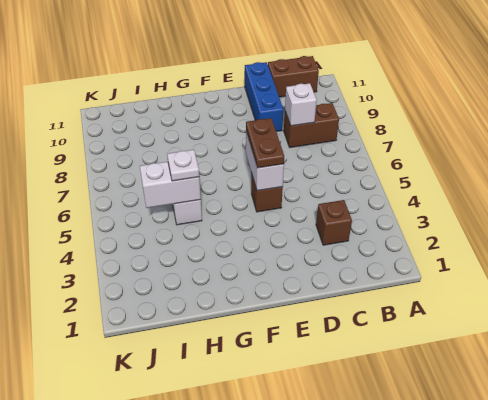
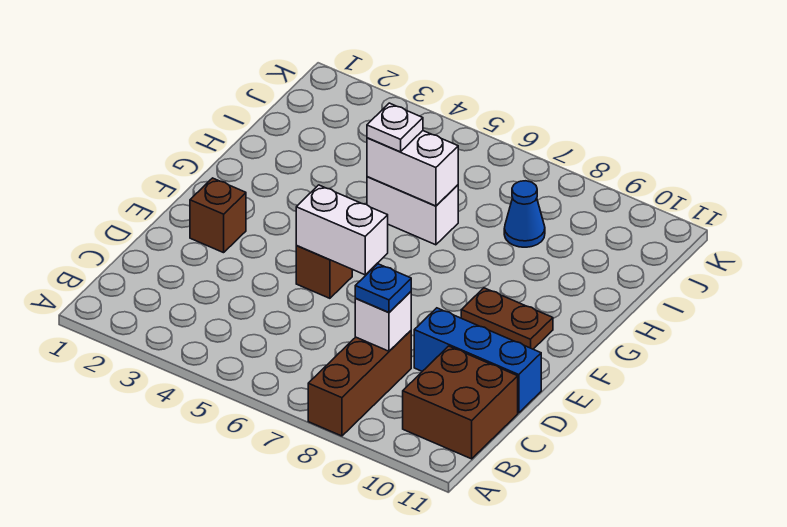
brown 1x2 brick [284,103,339,148] -> brown 1x3 brick [308,331,411,436]
brown 1x2 brick [268,56,319,97] -> brown 2x2 brick [403,346,518,459]
brown 1x1 brick [316,200,352,245] -> brown 1x1 brick moved to [190,178,246,253]
none -> blue 1x1 plate [355,264,411,313]
brown 1x2 plate [246,118,284,168] -> brown 1x2 plate moved to [461,288,553,349]
white 1x2 brick [140,162,201,208] -> white 1x2 brick turned to [367,131,458,206]
none -> blue 1x1 cone [504,181,545,247]

